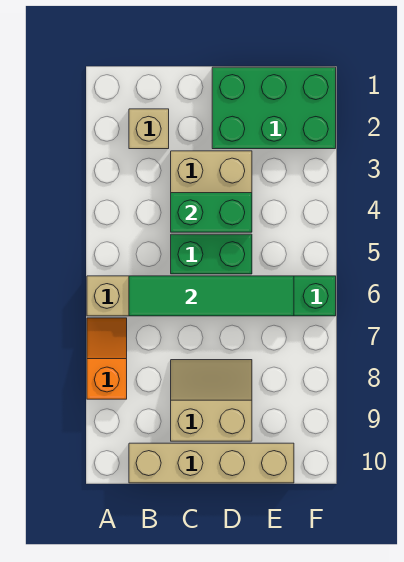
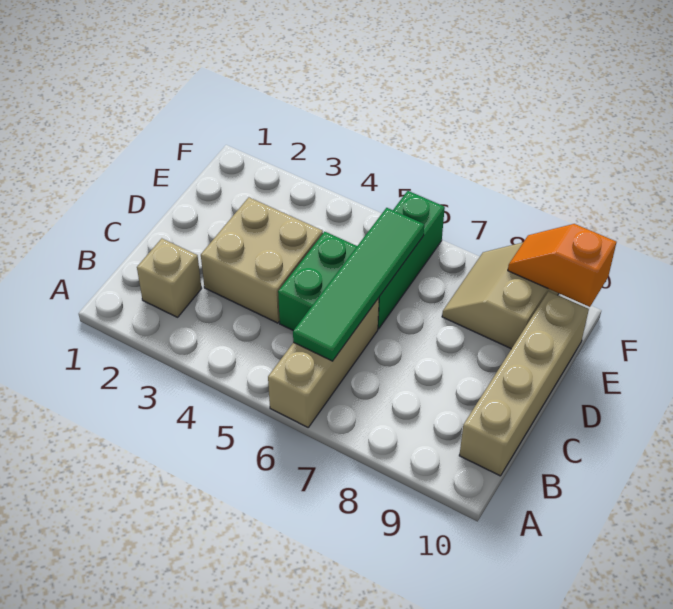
orange 1x2 slope [87,318,127,399] -> orange 1x2 slope moved to [508,224,616,307]
green 1x2 brick [171,193,252,232] -> none
tan 2x2 slope [171,360,252,441] -> tan 2x2 slope moved to [442,243,559,349]
green 2x3 brick [212,67,336,149] -> none

